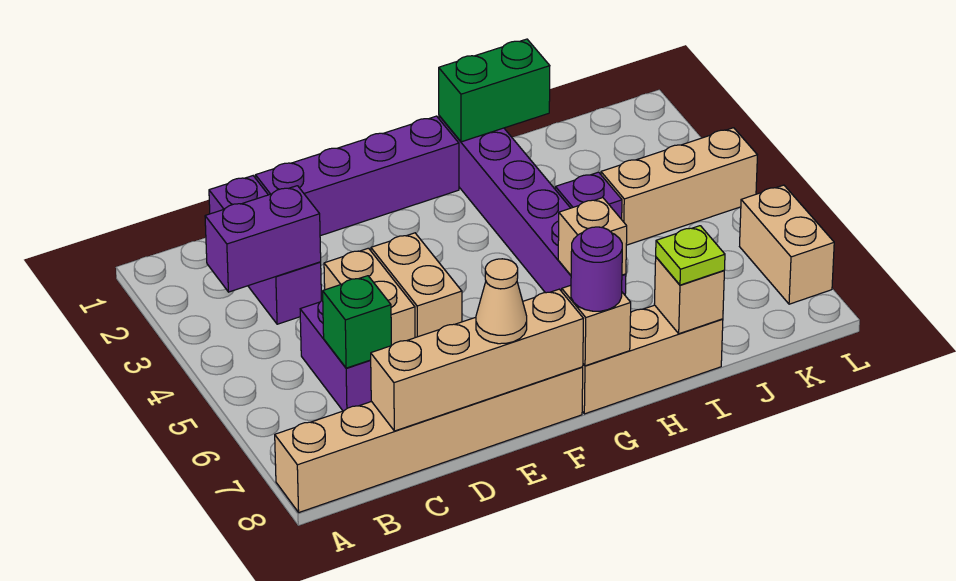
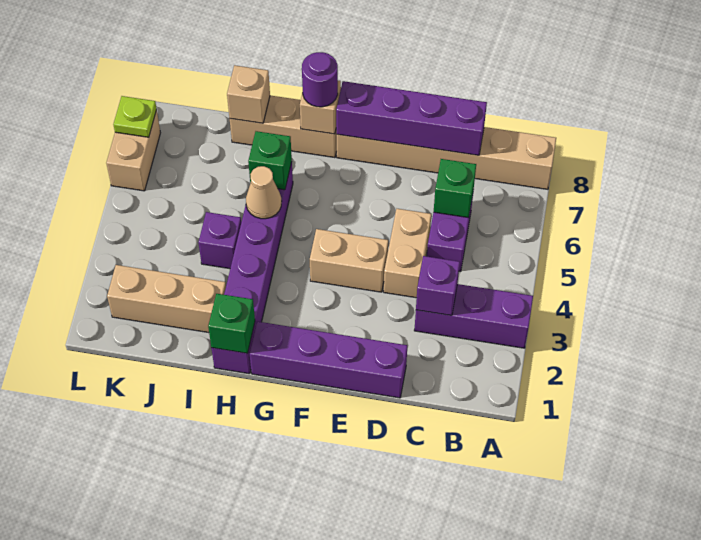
purple 1x2 brick [205,186,321,292] -> purple 1x1 brick [416,256,460,315]
purple 1x3 brick [209,176,322,324] -> purple 1x3 brick turned to [414,284,533,348]
tan 1x4 brick [371,289,583,431] -> purple 1x4 brick [336,81,487,155]
tan 1x2 brick [371,233,462,338] -> tan 1x2 brick turned to [310,229,388,292]
tan 1x1 cone [476,259,527,344] -> tan 1x1 cone moved to [246,166,282,219]
green 1x2 brick [439,39,550,142] -> green 1x1 brick [208,294,255,353]
tan 1x1 brick [558,198,627,275] -> green 1x1 brick [248,131,292,190]
lime 1x1 plate [656,226,725,285] -> lime 1x1 plate moved to [113,96,157,137]
tan 1x3 brick [601,128,757,245] -> tan 1x3 brick moved to [107,265,226,333]

